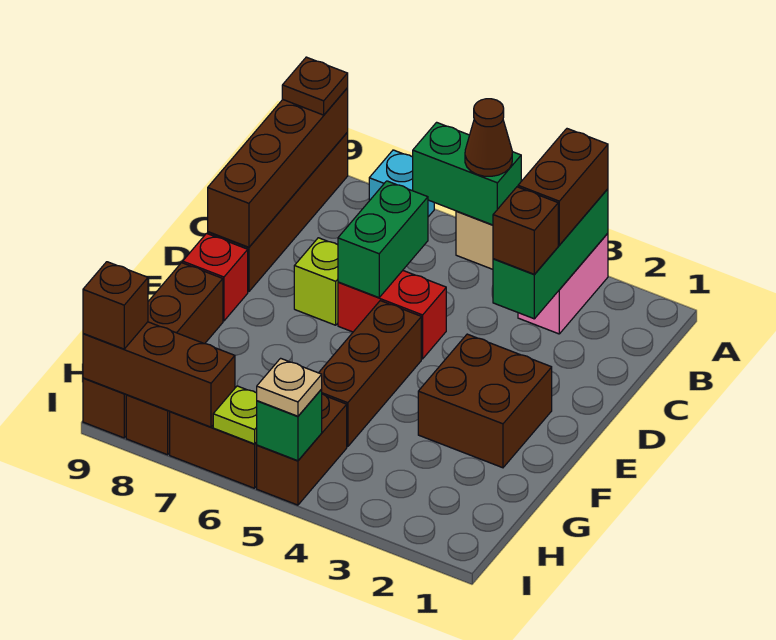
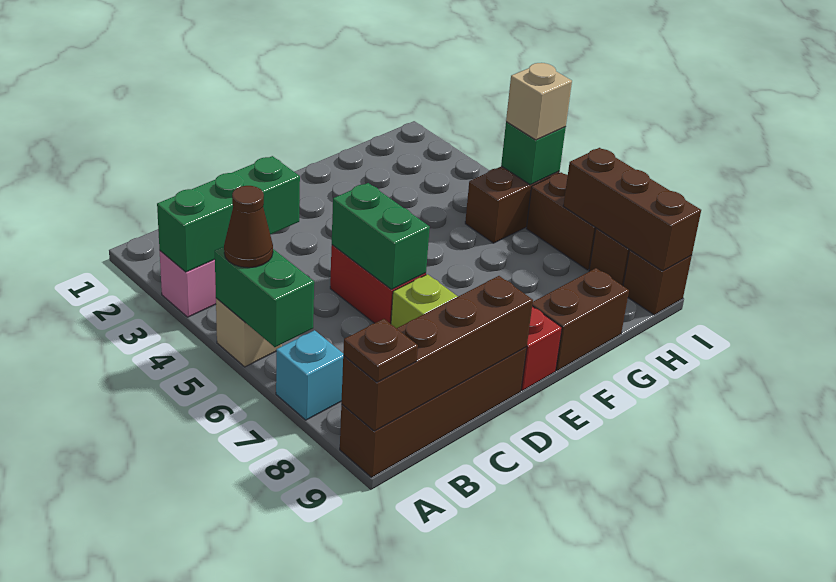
brown 1x2 brick [518,129,608,245] -> none
brown 1x1 brick [493,187,558,274] -> none
green 1x2 brick [338,181,428,298] -> green 1x2 brick turned to [332,183,430,289]
brown 2x2 brick [418,334,552,468] -> none
brown 1x3 brick [319,301,421,447] -> none
tan 1x1 plate [257,358,322,416] -> tan 1x1 brick [506,63,572,140]
lime 1x1 plate [213,386,257,444] -> none
brown 1x1 brick [83,262,148,349] -> none

